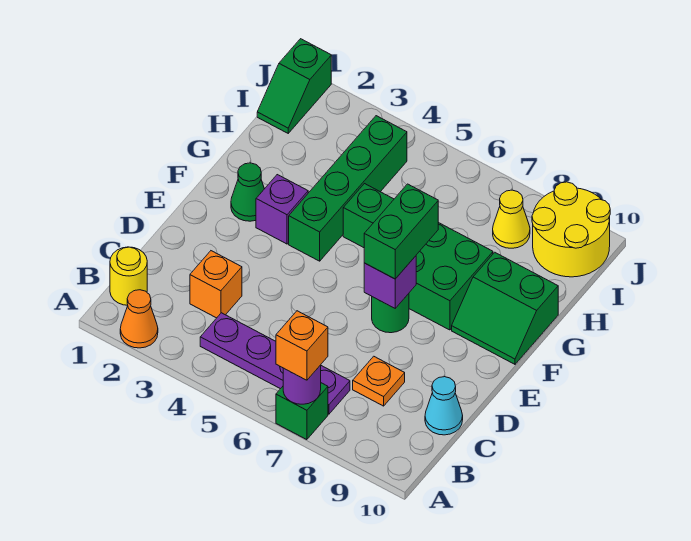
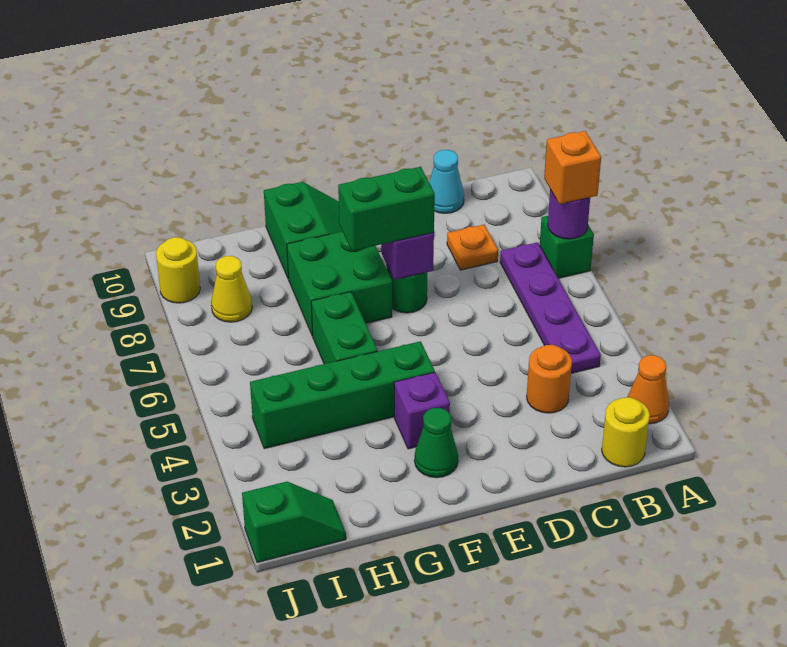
orange 1x1 brick [190,251,242,318] -> orange 1x1 round brick [527,345,572,413]
yellow 2x2 round brick [532,182,610,277] -> yellow 1x1 round brick [156,237,200,303]

